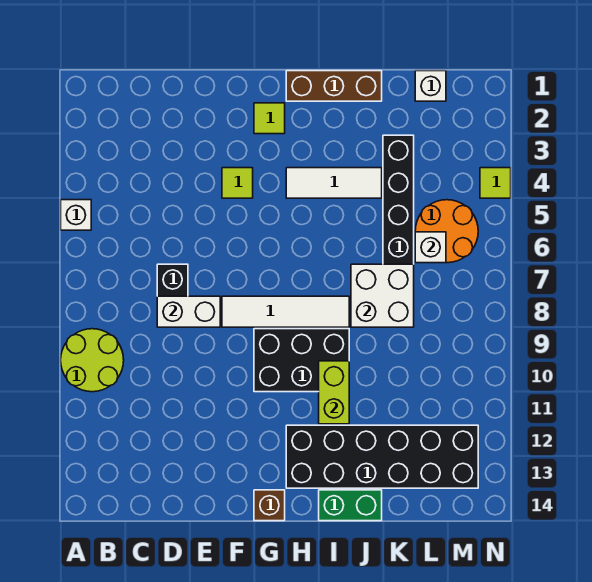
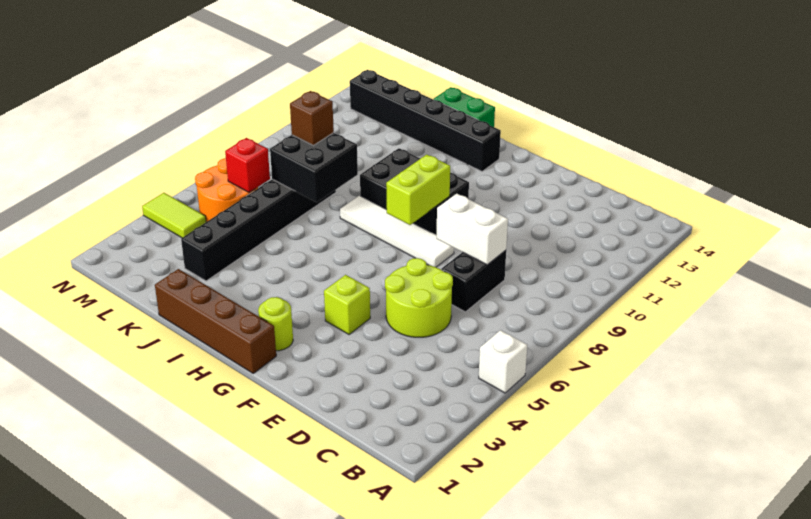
lime 2x2 round brick [61,329,124,392] -> lime 2x2 round brick moved to [385,258,453,337]
lime 1x1 tile [222,168,253,198] -> lime 1x1 brick [324,275,370,335]
lime 1x1 tile [254,103,285,134] -> lime 1x1 round brick [258,297,293,351]
brown 1x1 brick [254,490,285,521] -> brown 1x1 brick moved to [290,91,334,145]
brown 1x3 brick [286,71,382,101] -> brown 1x4 brick [155,269,276,373]
white 1x3 tile [286,168,382,198] -> none
black 2x6 brick [286,425,478,488] -> black 1x6 brick [350,70,501,171]
lime 1x2 brick [319,361,349,424] -> lime 1x2 brick moved to [386,155,450,225]
white 2x2 brick [351,264,414,327] -> black 2x2 brick [270,133,358,202]
white 1x1 brick [415,71,446,101] -> none
white 1x1 brick [415,232,446,263] -> red 1x1 brick [225,138,270,193]
lime 1x1 tile [480,168,511,198] -> lime 1x2 tile [142,193,206,238]

